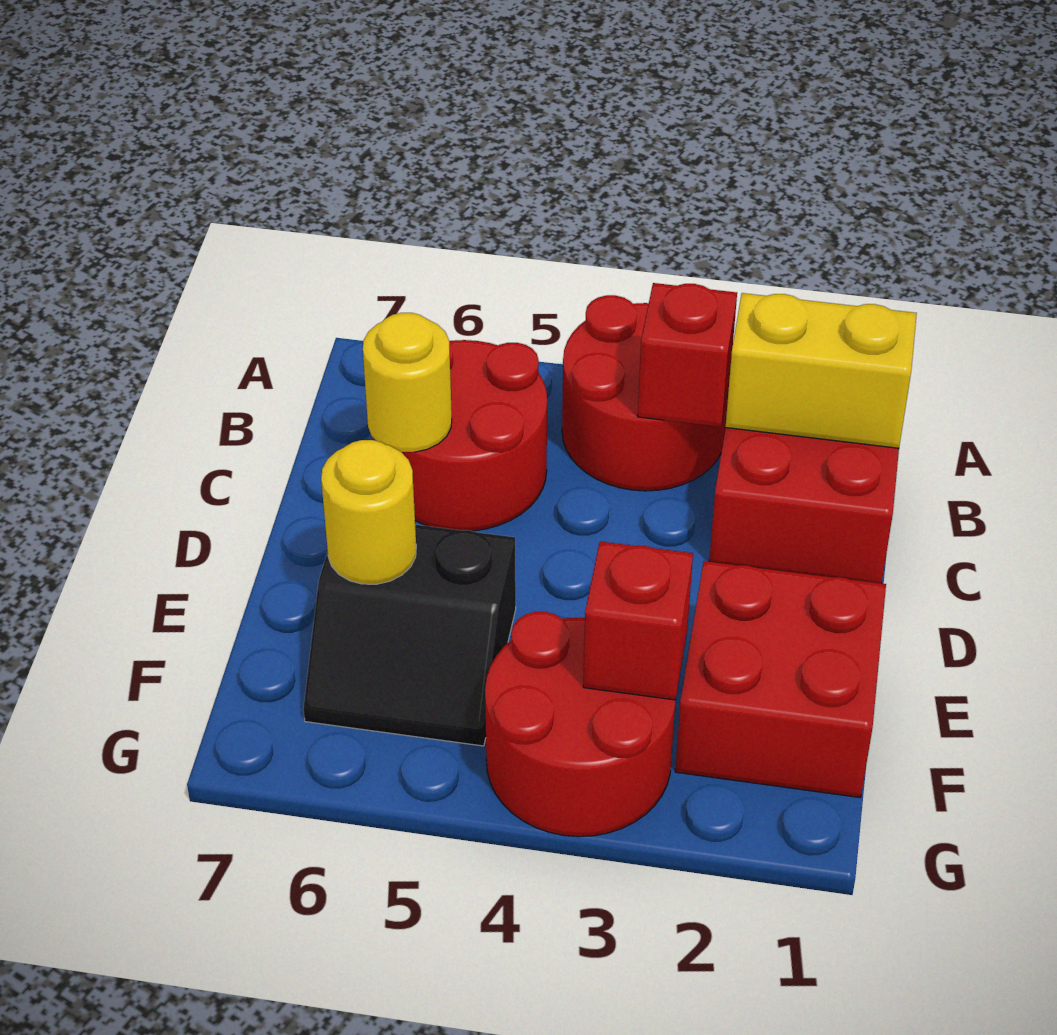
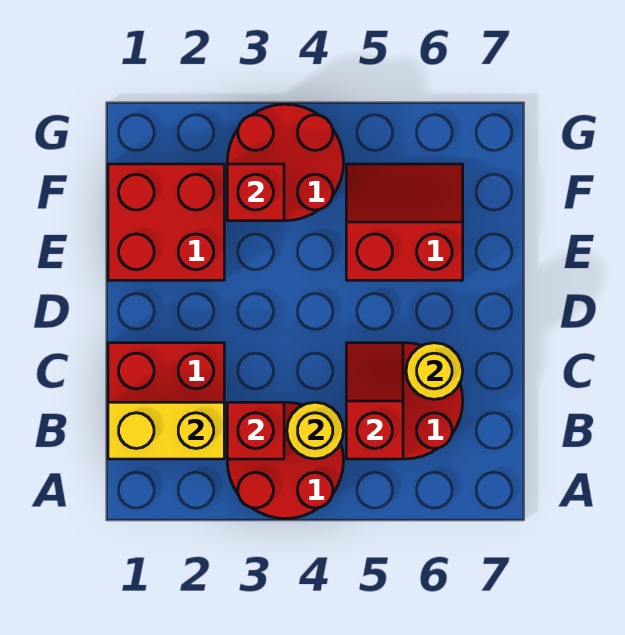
none -> red 1x2 slope [346,343,403,459]
black 2x2 slope [303,525,516,746] -> red 2x2 slope [346,164,463,280]
yellow 1x1 round brick [321,440,416,584] -> yellow 1x1 round brick moved to [287,402,344,459]

